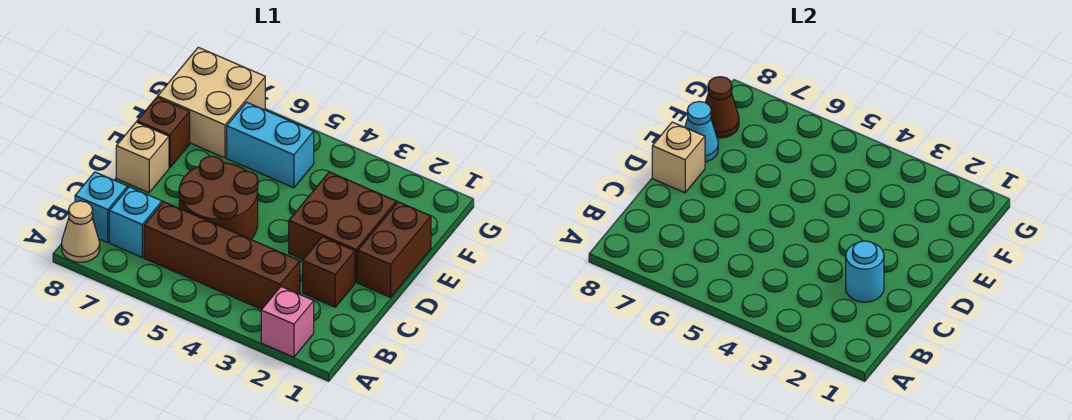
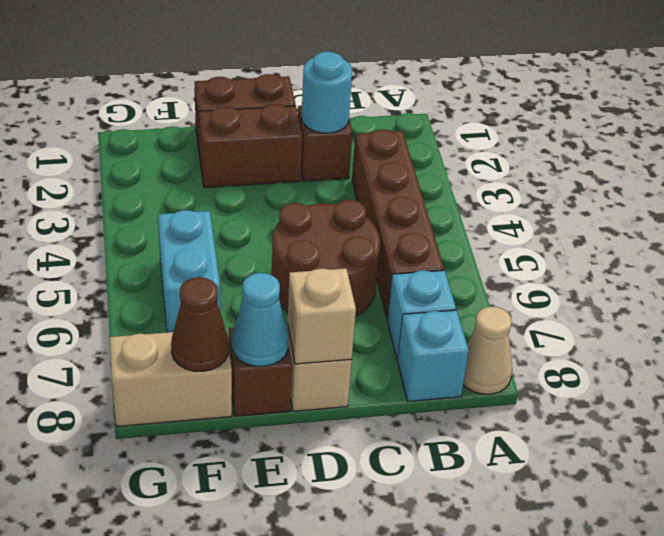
pink 1x1 brick [261,287,314,357] -> none
brown 2x2 brick [289,172,396,282] -> brown 1x2 brick [199,104,302,188]
tan 2x2 brick [158,47,265,158] -> tan 1x2 brick [109,328,232,427]

